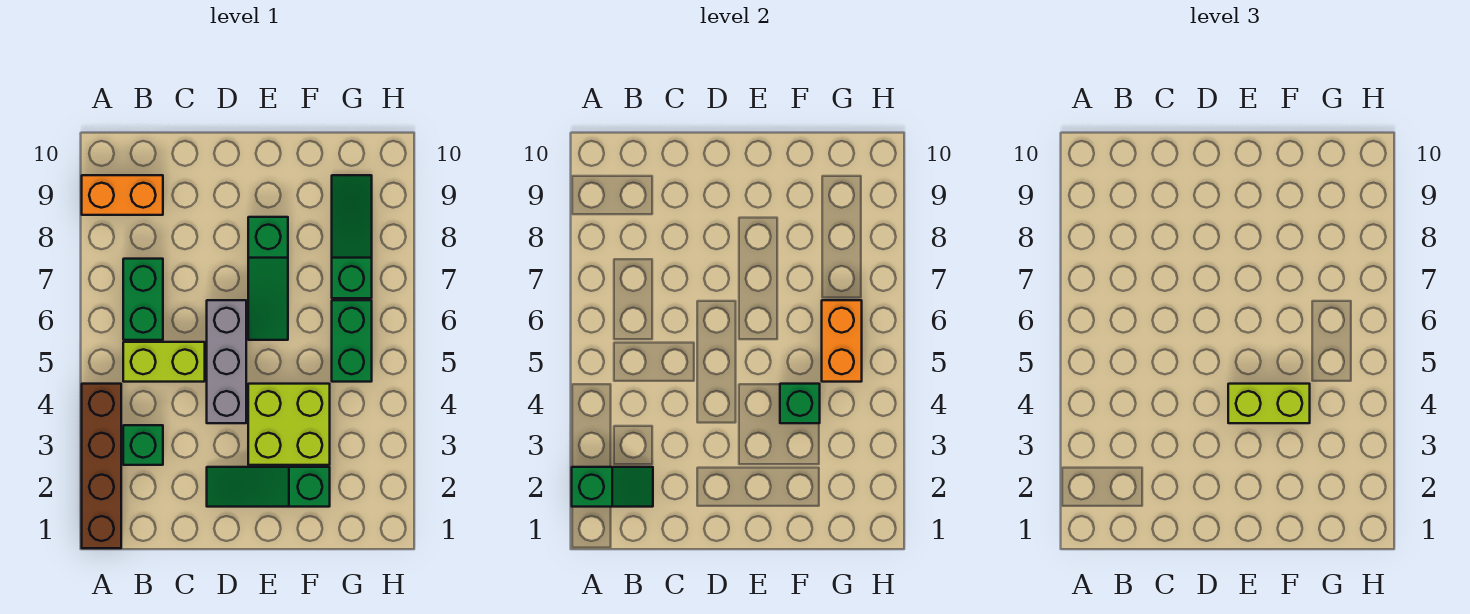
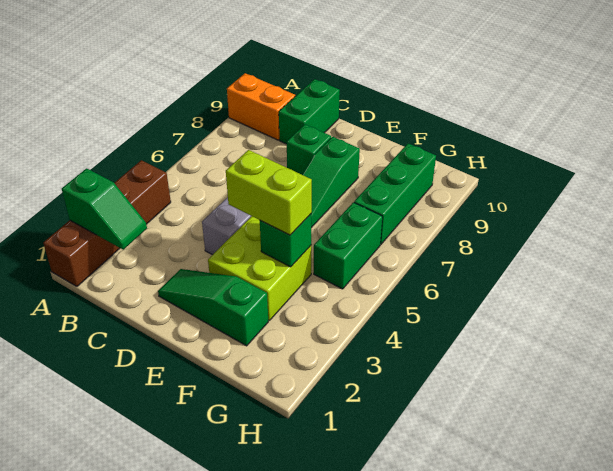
green 1x1 brick [123,425,163,465] -> green 1x1 brick moved to [287,124,331,175]
lime 1x2 brick [123,342,205,382] -> none
green 1x2 brick [123,259,163,340] -> green 1x2 brick moved to [279,79,340,144]
orange 1x2 brick [822,300,862,382] -> none
green 1x3 slope [332,175,372,298] -> green 1x3 brick [354,144,436,244]

